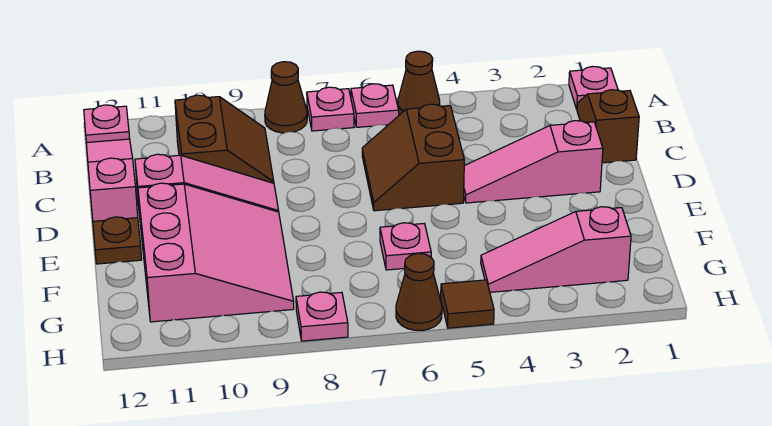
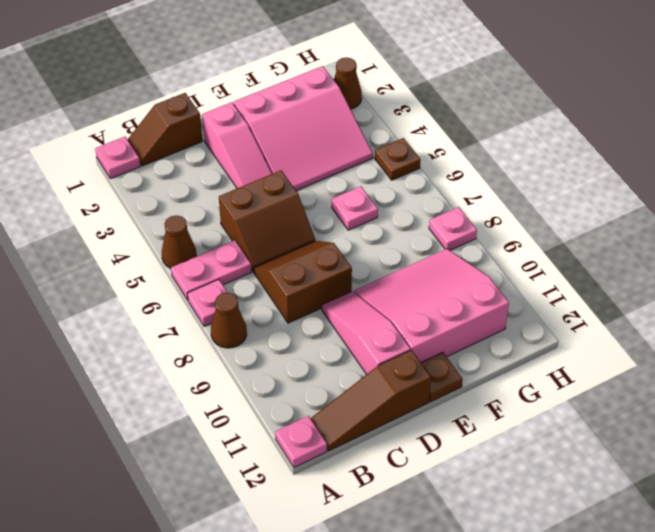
pink 1x1 plate [351,84,399,127] -> pink 1x2 plate [171,240,252,300]
brown 2x2 slope [175,95,274,183] -> brown 2x2 slope moved to [254,241,352,323]
pink 1x3 slope [86,139,138,221] -> brown 1x3 slope [310,350,431,451]
pink 1x3 slope [481,207,631,292] -> pink 3x3 slope [233,66,373,191]
brown 1x1 tile [441,280,494,328] -> brown 1x1 plate [375,138,421,180]
brown 1x1 cone [396,254,442,331] -> brown 1x1 cone moved to [334,57,362,109]

